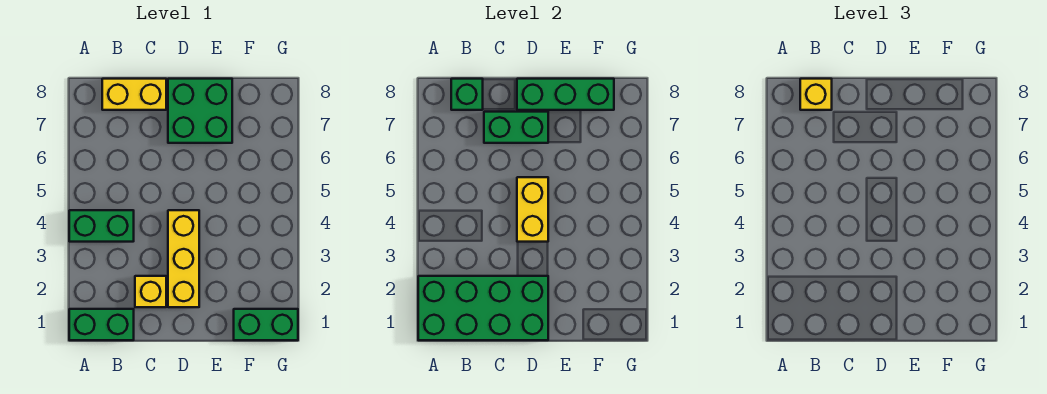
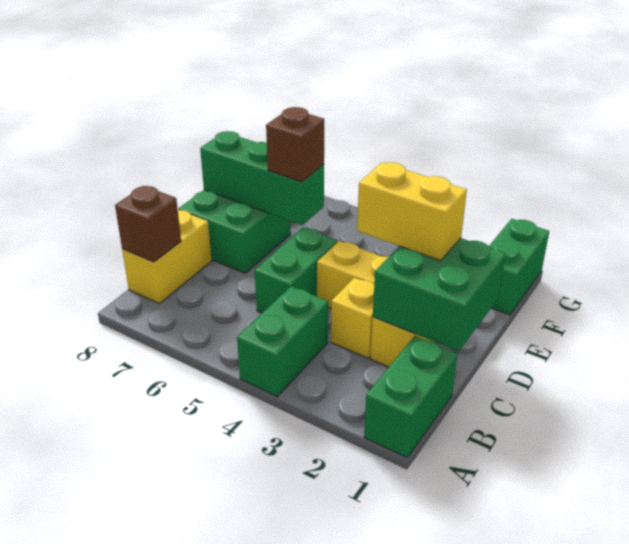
green 2x4 brick [418,276,548,340] -> green 2x2 brick [373,238,506,351]
green 1x1 brick [451,79,483,110] -> brown 1x1 brick [115,186,181,262]
yellow 1x1 brick [800,79,832,110] -> yellow 1x1 brick moved to [331,278,374,358]
green 1x2 brick [484,112,548,143] -> green 1x2 brick moved to [255,228,337,313]
yellow 1x2 brick [517,177,548,242] -> yellow 1x2 brick moved to [357,162,467,261]
green 1x3 brick [517,79,614,110] -> green 1x3 brick turned to [200,131,324,225]
none -> brown 1x1 brick [266,107,324,182]

